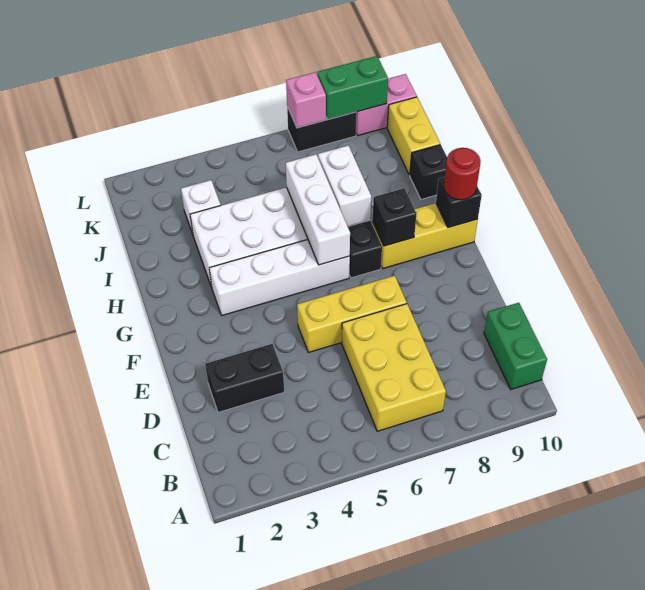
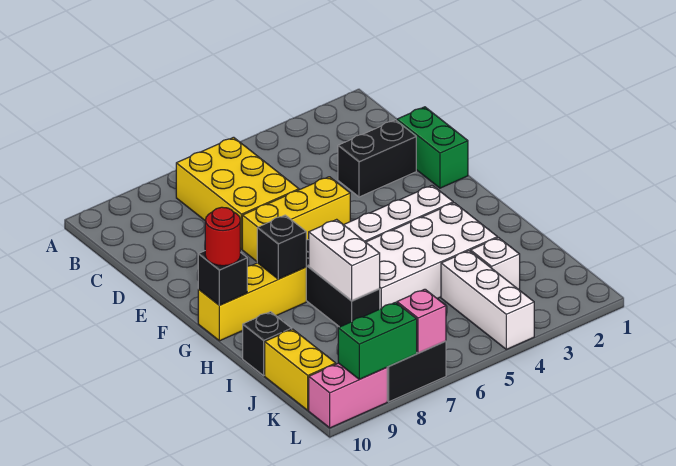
green 1x2 brick [484,303,547,389] -> green 1x2 brick moved to [397,107,468,188]
white 1x3 brick [286,154,350,265] -> white 1x3 brick moved to [441,251,534,349]

